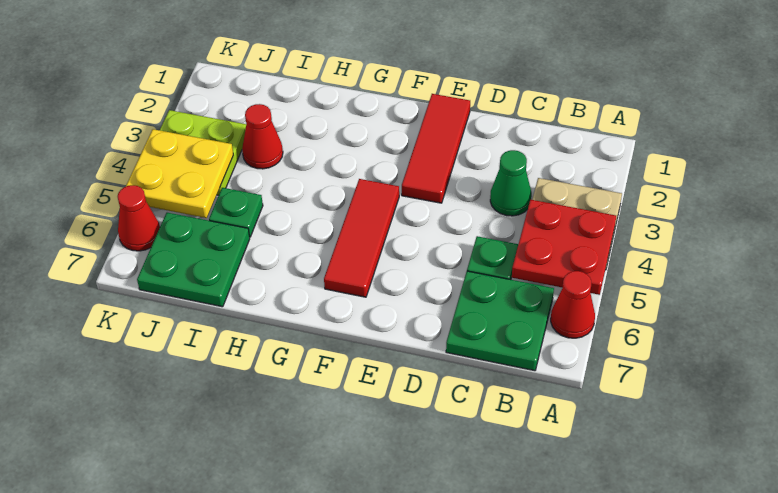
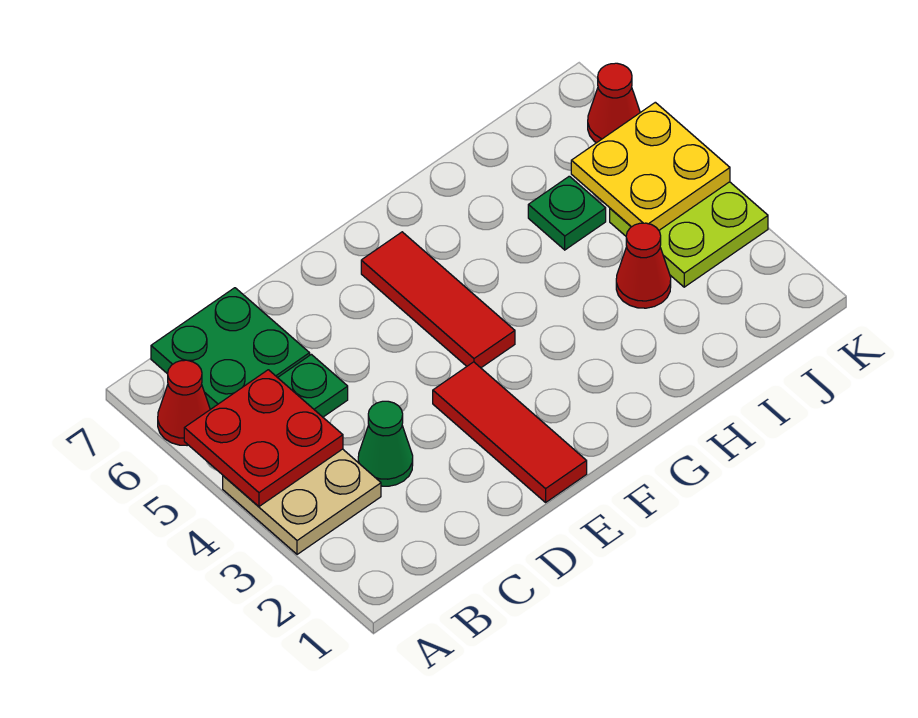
green 2x2 plate [137,213,250,307] -> none

